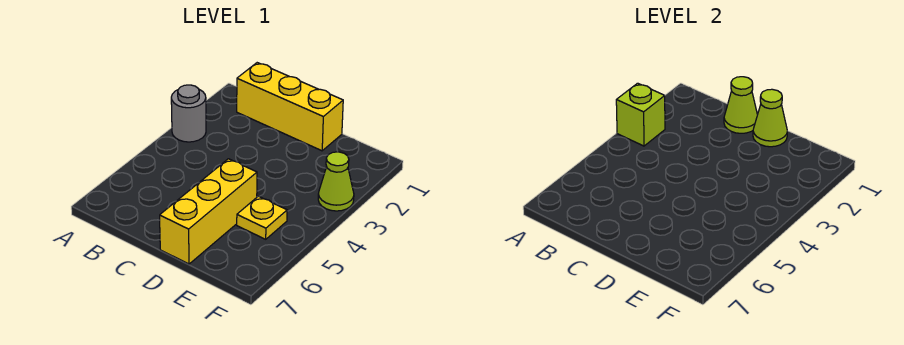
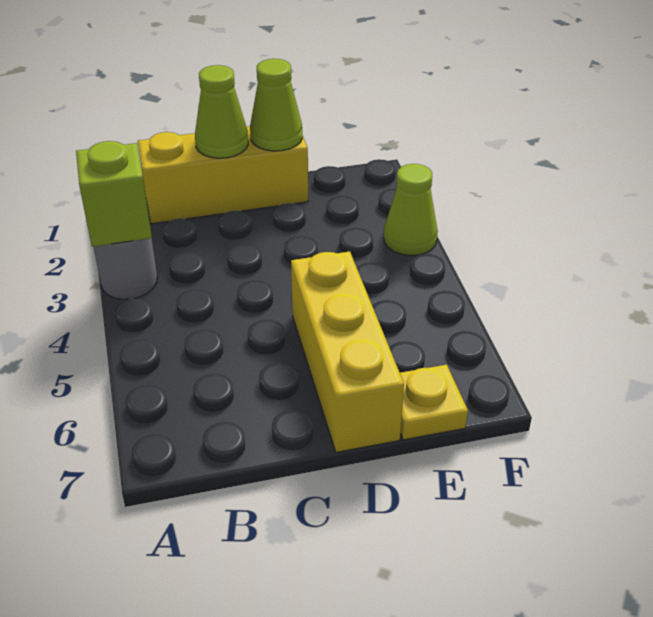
yellow 1x1 plate [237,196,287,239] -> yellow 1x1 plate moved to [400,365,468,440]

